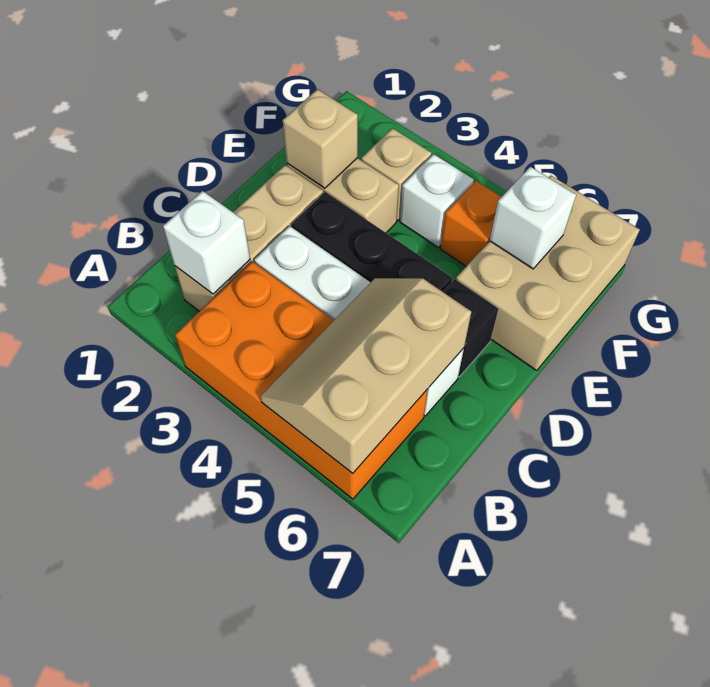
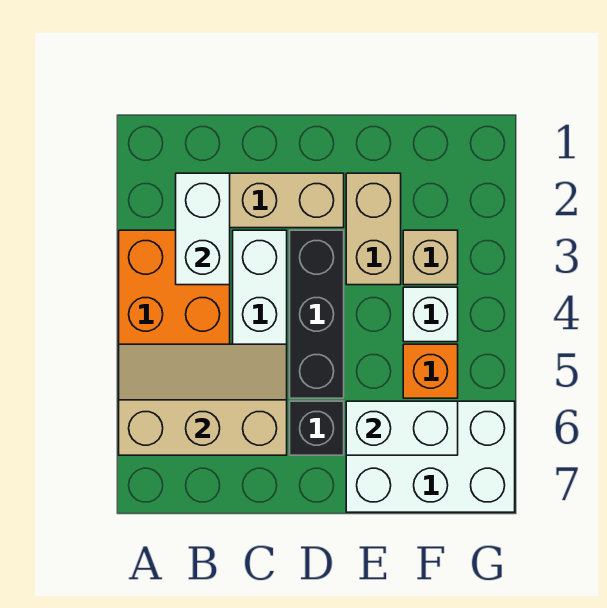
white 1x1 brick [163,191,250,294] -> white 1x2 brick [176,173,230,285]
tan 1x1 brick [283,89,358,188] -> none
tan 2x3 brick [456,175,640,371] -> white 2x3 brick [346,401,515,512]
white 1x1 brick [490,167,576,269] -> white 1x2 brick [346,401,458,455]

